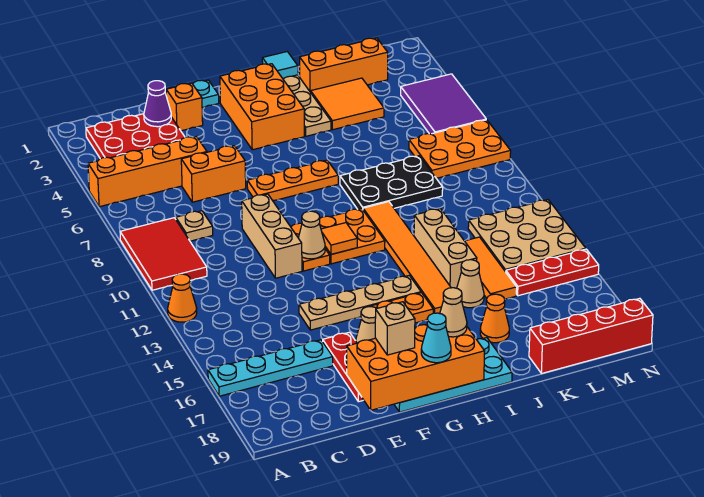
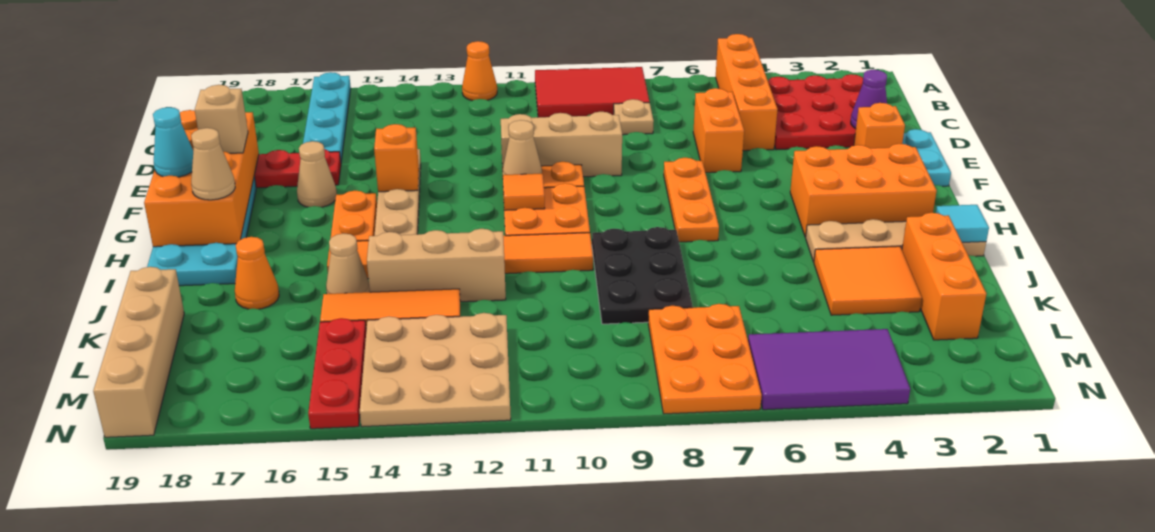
none -> orange 1x1 brick [374,124,419,192]
red 1x4 brick [529,298,653,374] -> tan 1x4 brick [93,267,184,437]

